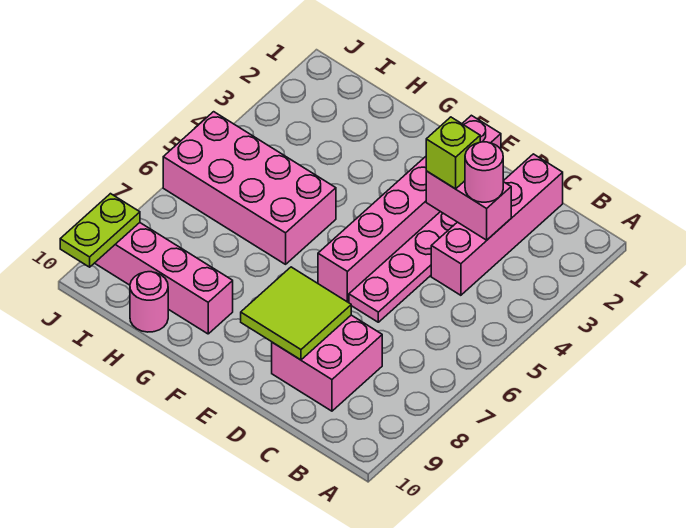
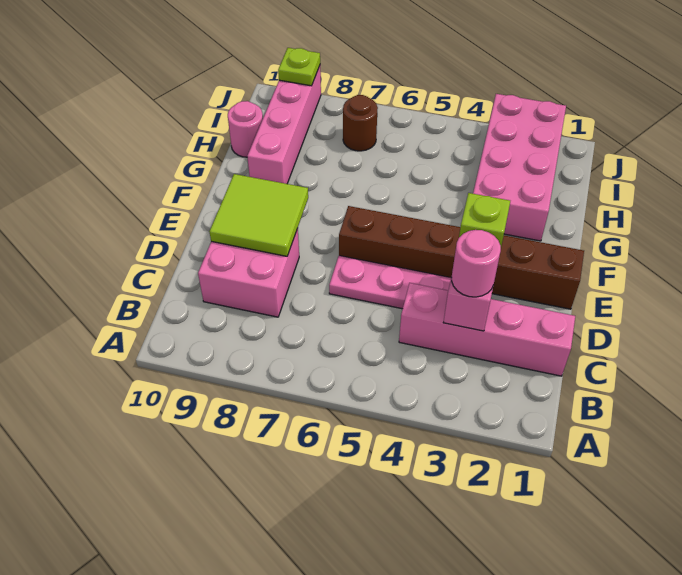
pink 1x6 brick [318,115,501,302] -> brown 1x6 brick [339,206,584,309]
pink 2x4 brick [163,112,336,264] -> pink 2x4 brick moved to [473,94,566,241]
none -> brown 1x1 round brick [343,95,378,151]
lime 1x2 plate [60,194,140,267] -> lime 1x1 plate [278,48,320,86]

